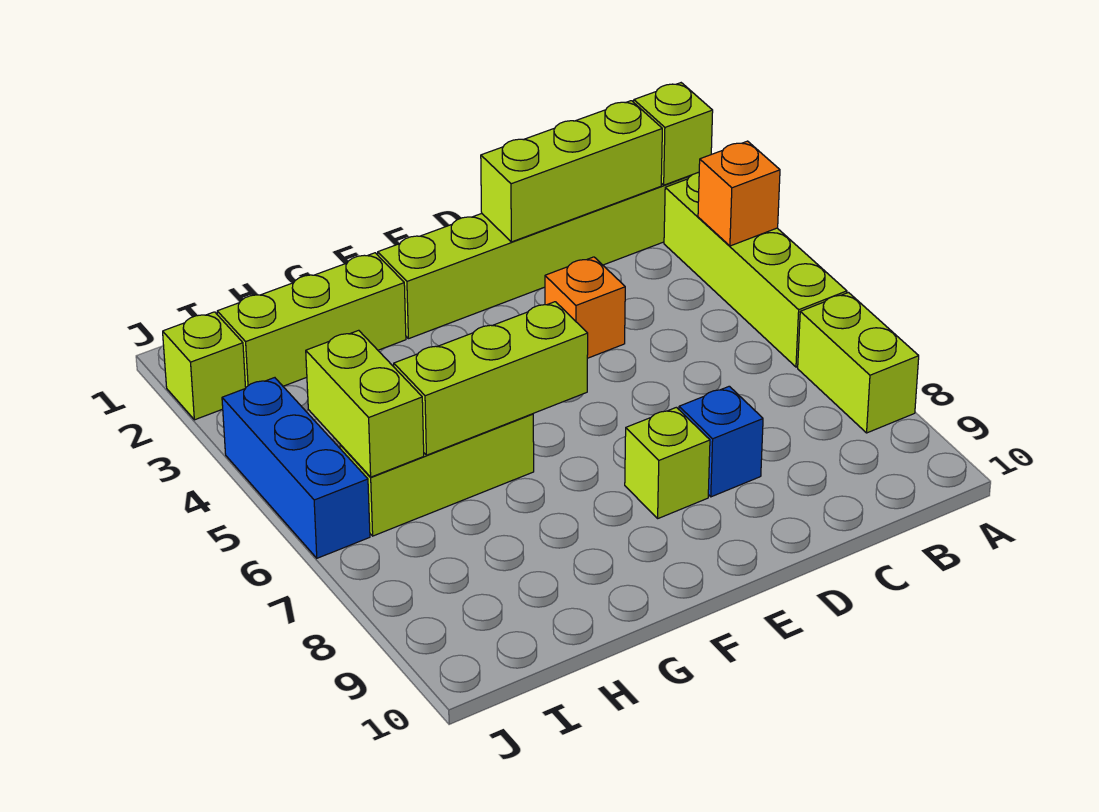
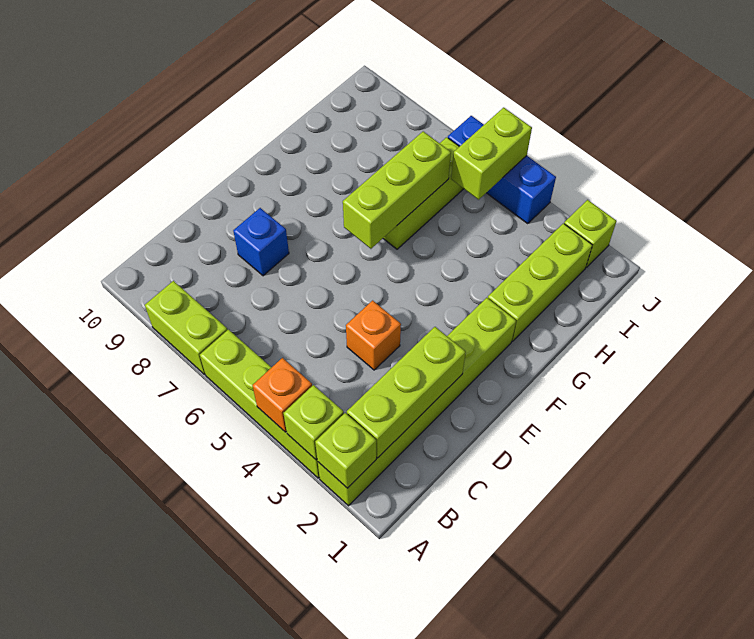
lime 1x1 brick [625,407,710,518] -> lime 1x1 brick moved to [283,385,344,460]
lime 1x2 brick [306,330,424,477] -> lime 1x2 brick turned to [451,108,532,200]

